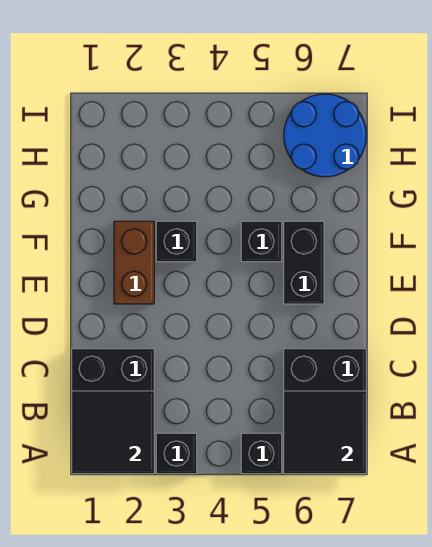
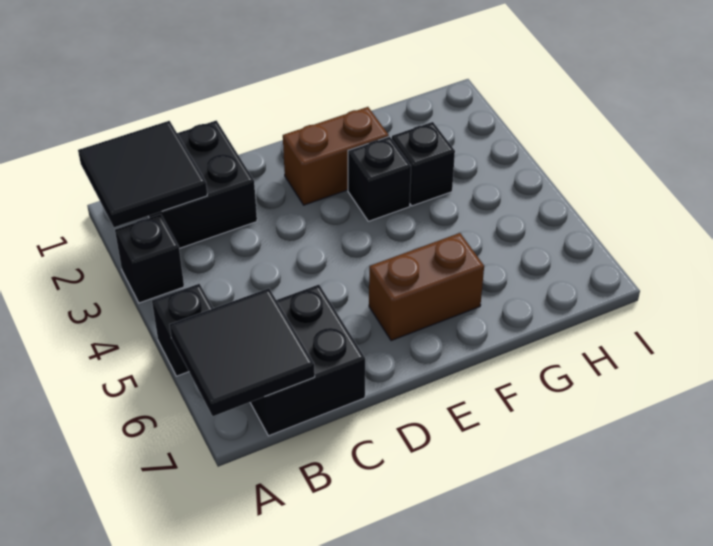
black 1x2 brick [284,221,324,304] -> brown 1x2 brick [369,233,484,341]
black 1x1 brick [241,221,282,262] -> black 1x1 brick moved to [392,122,455,206]
blue 2x2 round brick [284,94,366,177] -> none

